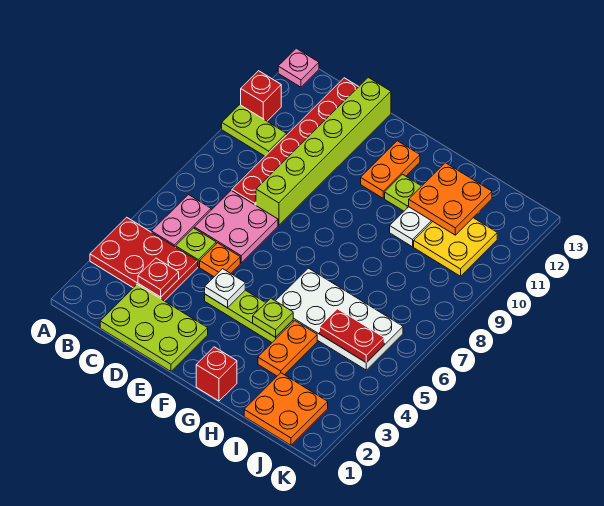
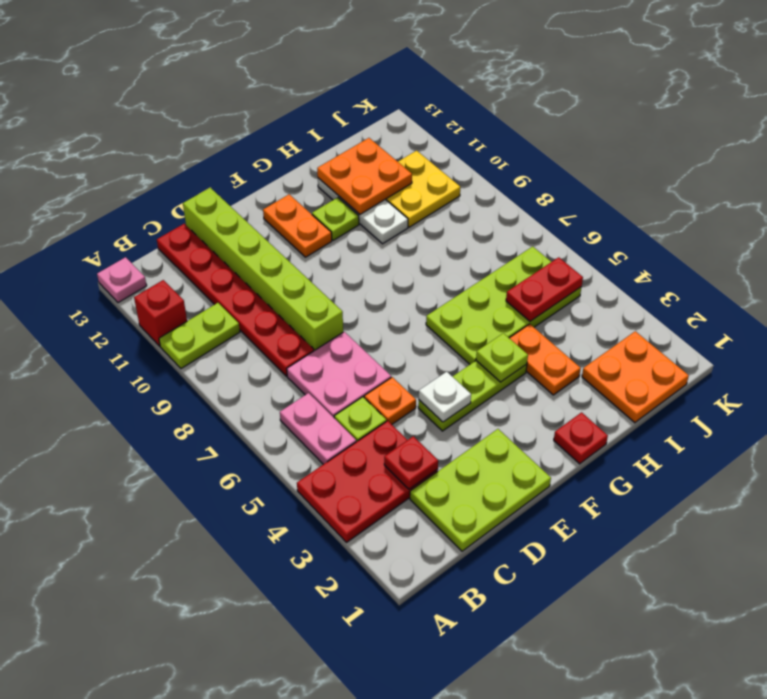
red 1x1 brick [196,347,237,401] -> red 1x1 plate [554,412,608,464]
white 2x4 plate [276,268,403,370] -> lime 2x4 plate [426,246,581,364]

